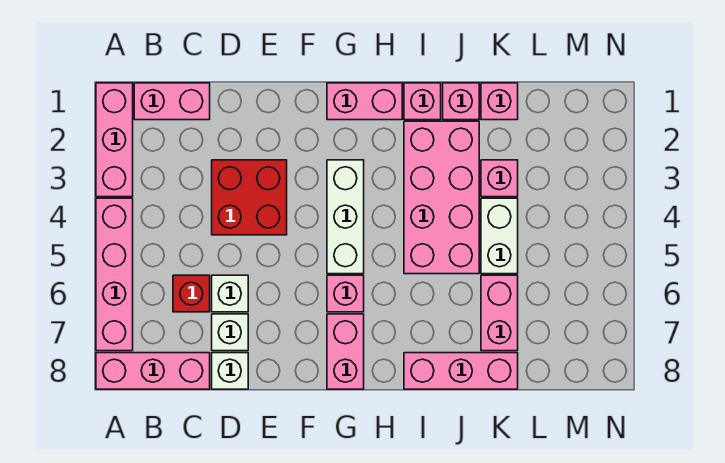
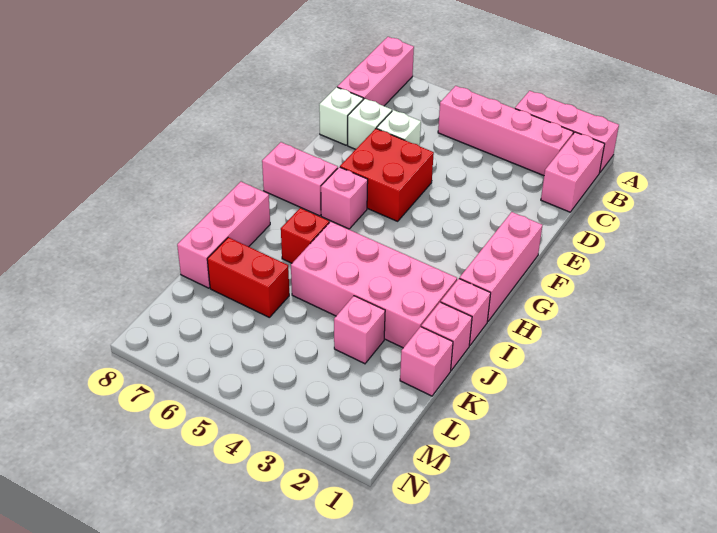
pink 1x4 brick [96,198,133,351] -> pink 1x4 brick moved to [438,86,573,176]
red 1x1 brick [173,275,210,312] -> red 1x1 brick moved to [281,208,329,263]
red 2x2 brick [212,160,287,235] -> red 2x2 brick moved to [340,129,434,221]
pink 1x2 brick [327,83,402,120] -> pink 1x3 brick [459,212,542,322]
white 1x3 brick [327,160,364,274] -> none
white 1x2 brick [481,198,518,274] -> none
pink 1x2 brick [481,275,518,351] -> red 1x2 brick [207,237,289,318]

